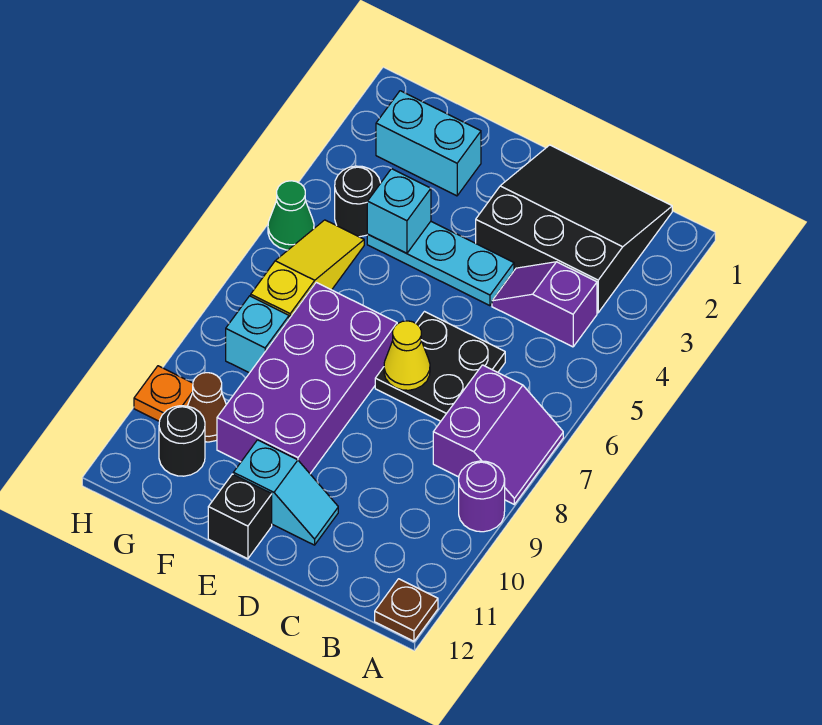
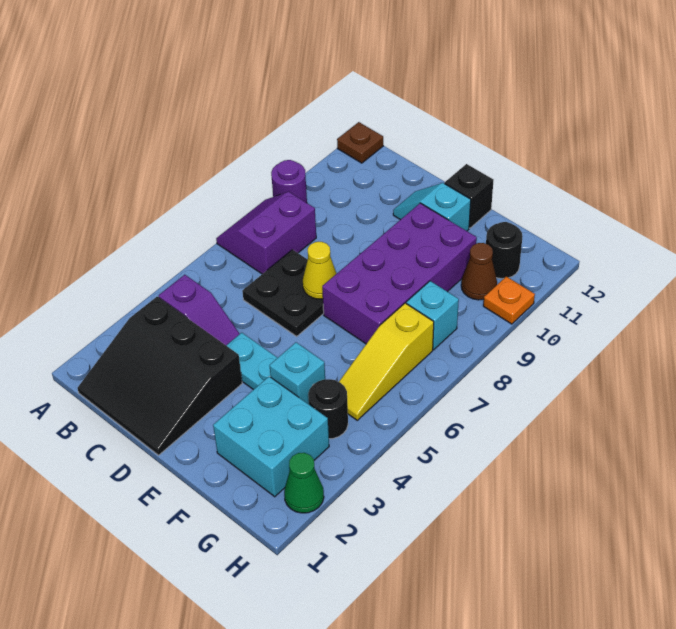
cyan 1x2 brick [376,91,481,196] -> cyan 2x2 brick [213,376,329,497]
green 1x1 cone [268,181,314,250] -> green 1x1 cone moved to [284,453,324,513]

